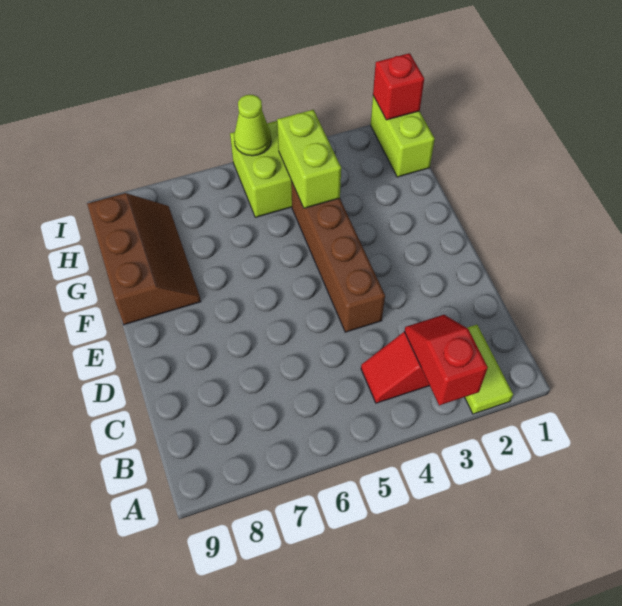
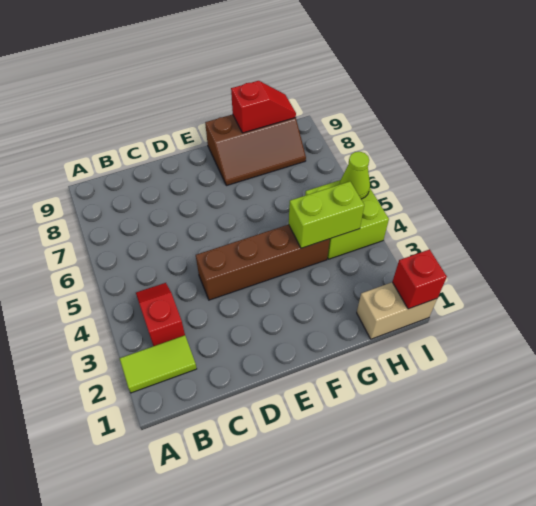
red 1x2 slope [404,315,488,405] -> red 1x2 slope moved to [231,81,296,133]
lime 1x2 brick [371,96,435,177] -> tan 1x2 brick [357,282,437,339]

